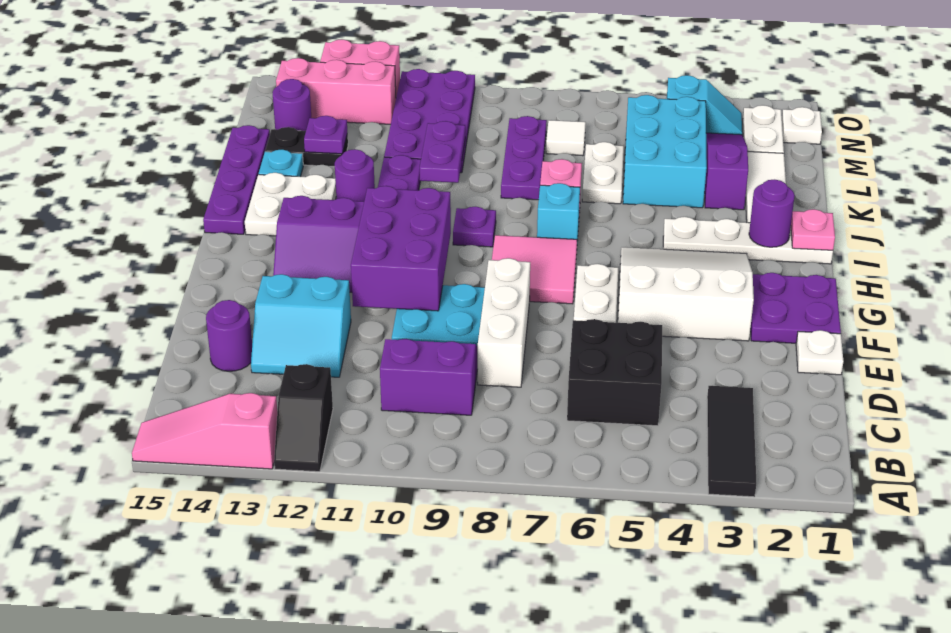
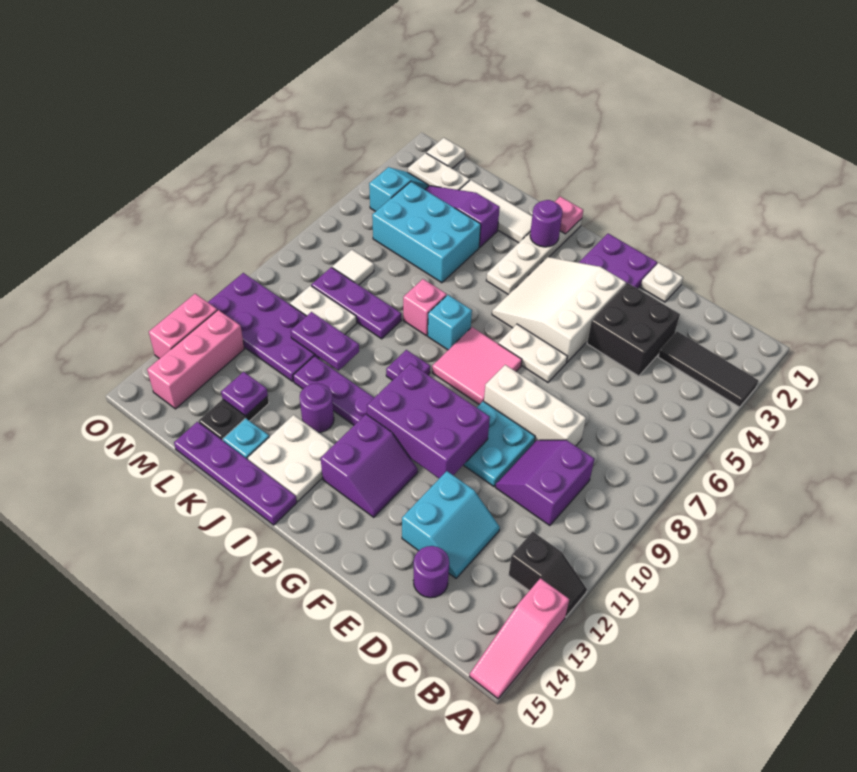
black 2x2 brick [567,319,662,426] -> black 2x2 brick moved to [587,283,680,376]
white 1x2 plate [582,142,624,204] -> white 1x2 plate moved to [290,285,357,334]
purple 1x1 round brick [273,79,311,131] -> none

